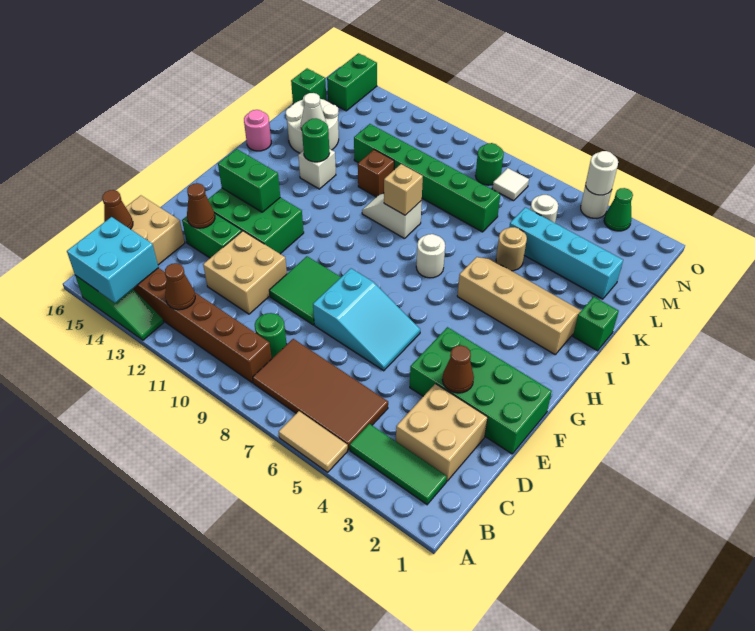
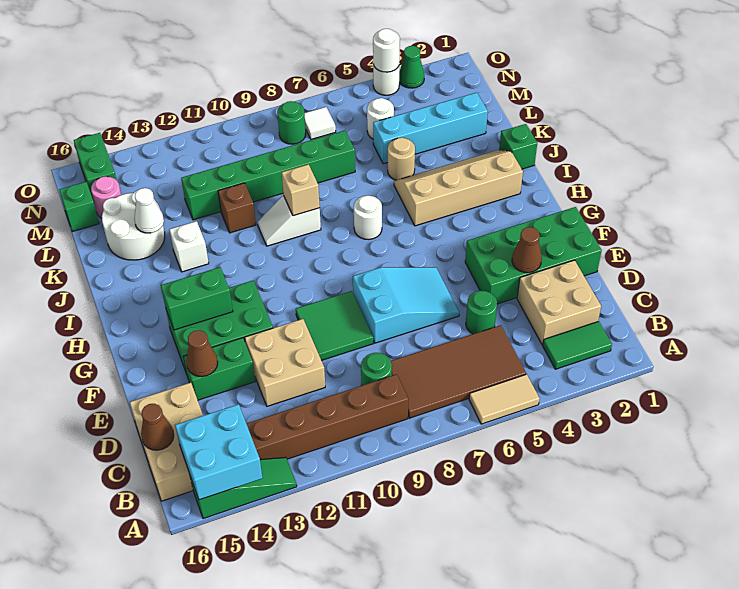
green 1x3 tile [350,424,447,504] -> green 1x2 tile [543,321,612,369]
brown 1x1 cone [165,263,195,310] -> none
green 1x1 round brick [302,118,329,162] -> green 1x1 round brick moved to [466,291,497,334]
pink 1x1 round brick [244,110,271,151] -> pink 1x1 round brick moved to [91,177,121,218]

